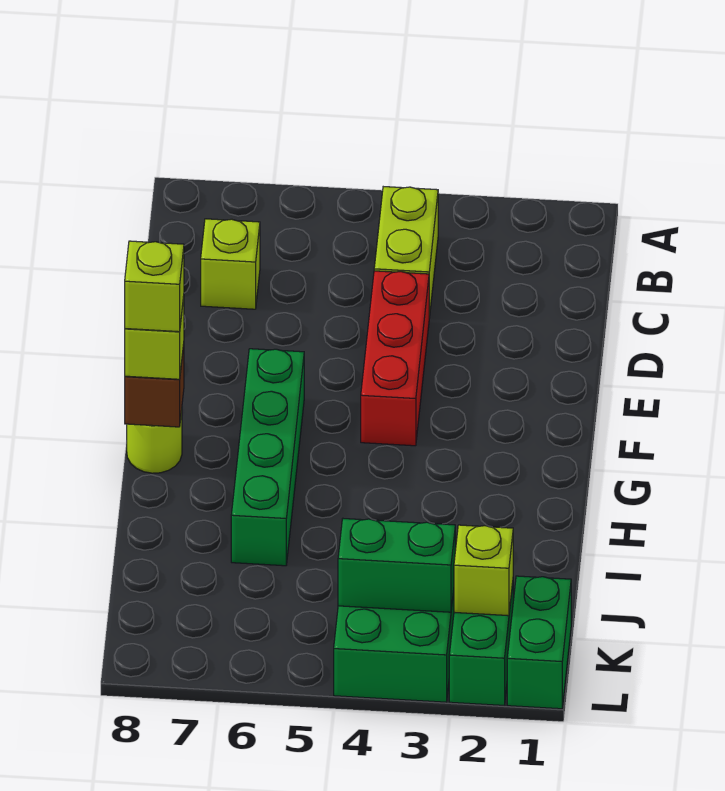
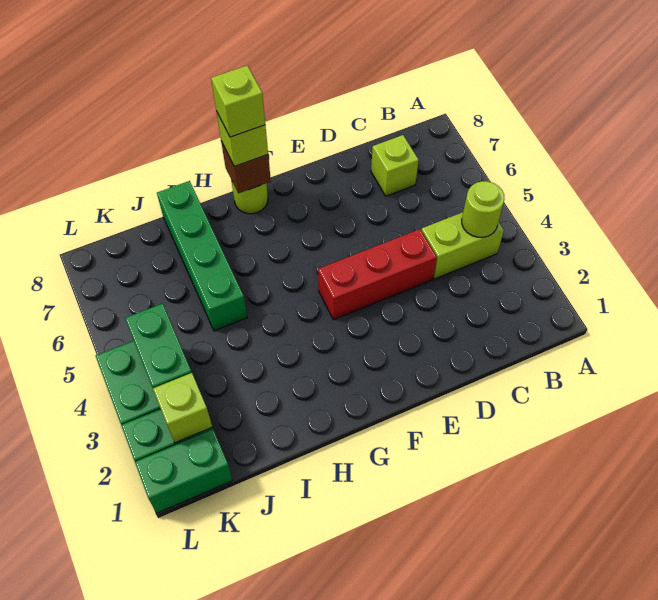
none -> lime 1x1 round brick [462,181,504,237]
green 1x4 brick [231,349,304,566] -> green 1x4 brick turned to [157,181,247,331]

